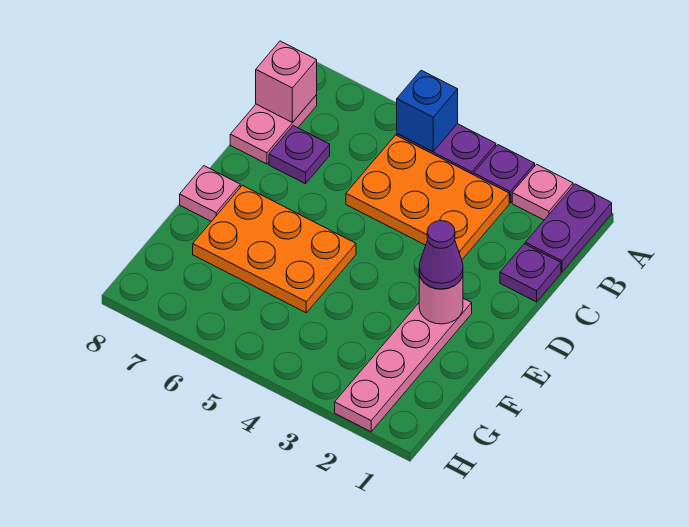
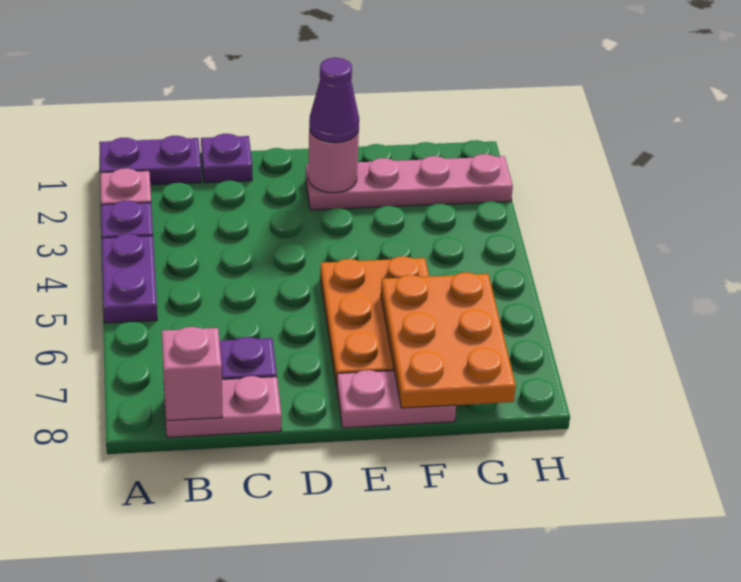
blue 1x1 brick [397,70,458,152] -> none
orange 2x3 plate [346,135,509,260] -> orange 2x3 plate moved to [381,272,516,408]
pink 1x1 plate [180,166,240,221] -> pink 1x2 plate [337,370,456,428]

